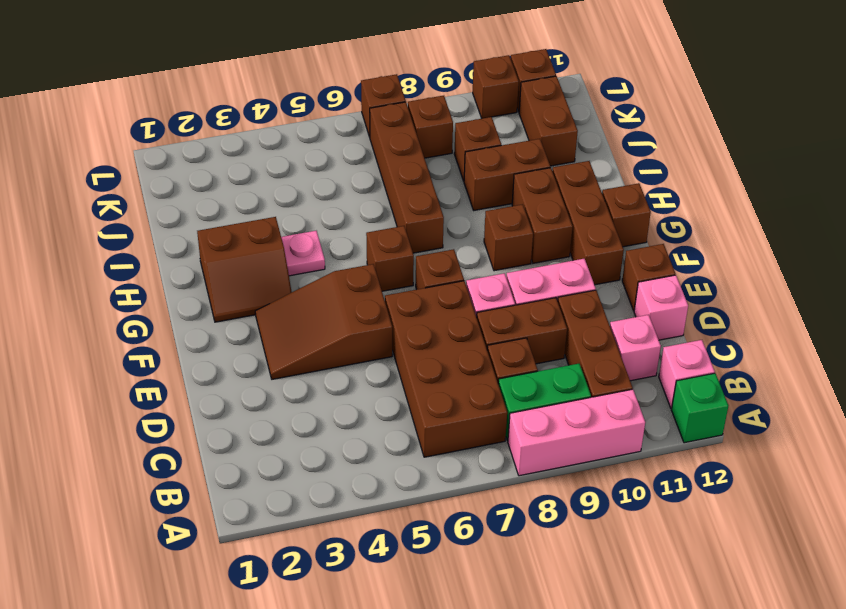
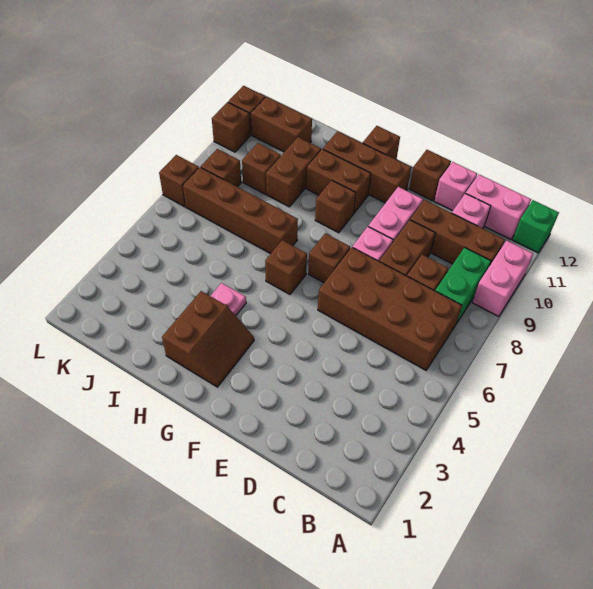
pink 1x3 brick [508,389,645,476] -> pink 1x2 brick [472,241,533,317]
pink 1x1 brick [659,340,715,409] -> pink 1x2 brick [466,175,531,239]
brown 2x3 slope [255,264,392,379] -> none

